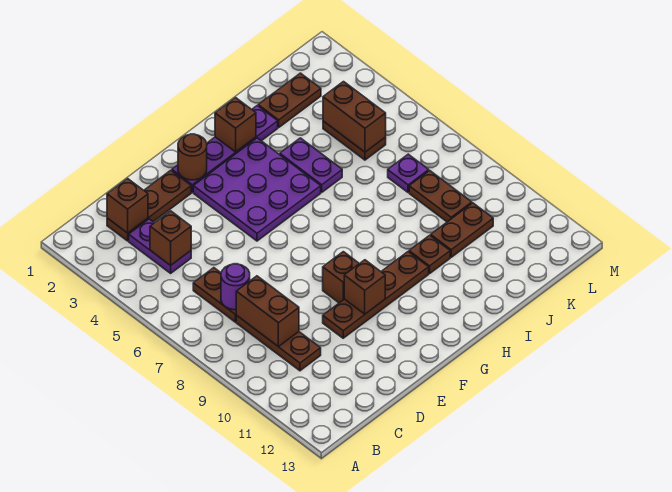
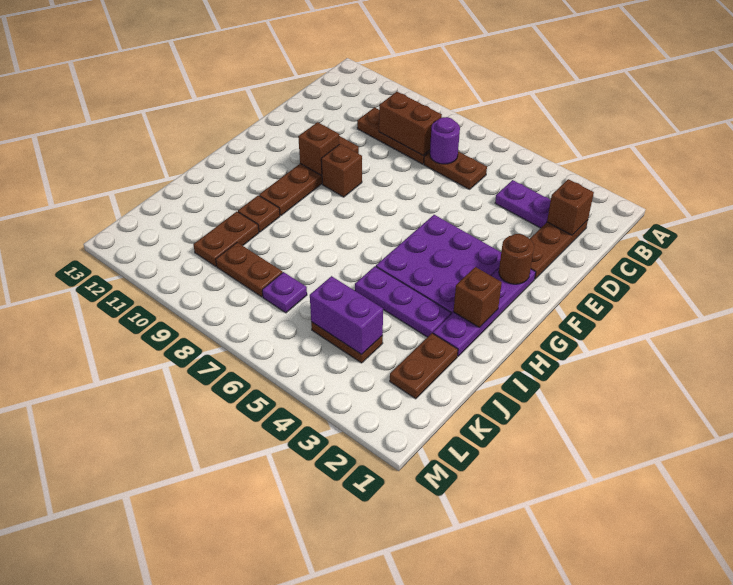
brown 1x1 brick [150,211,191,265] -> none
purple 1x2 plate [280,138,342,192] -> purple 1x3 plate [355,266,451,337]
brown 1x2 brick [323,82,386,152] -> purple 1x2 brick [310,276,383,355]

